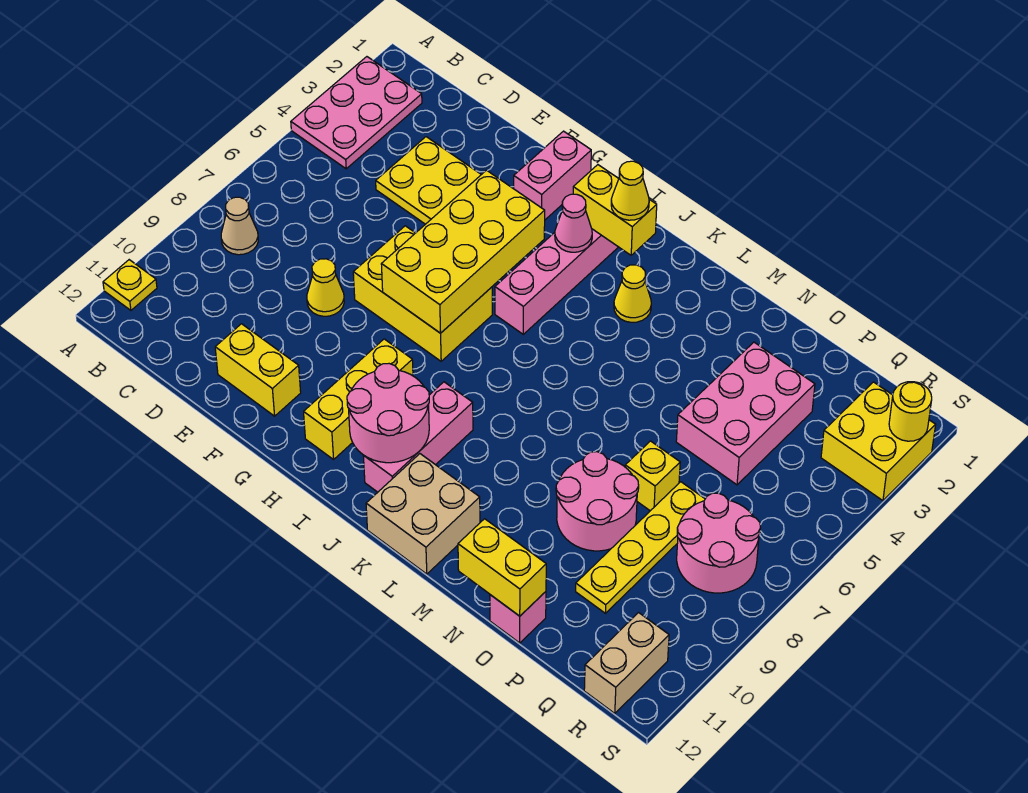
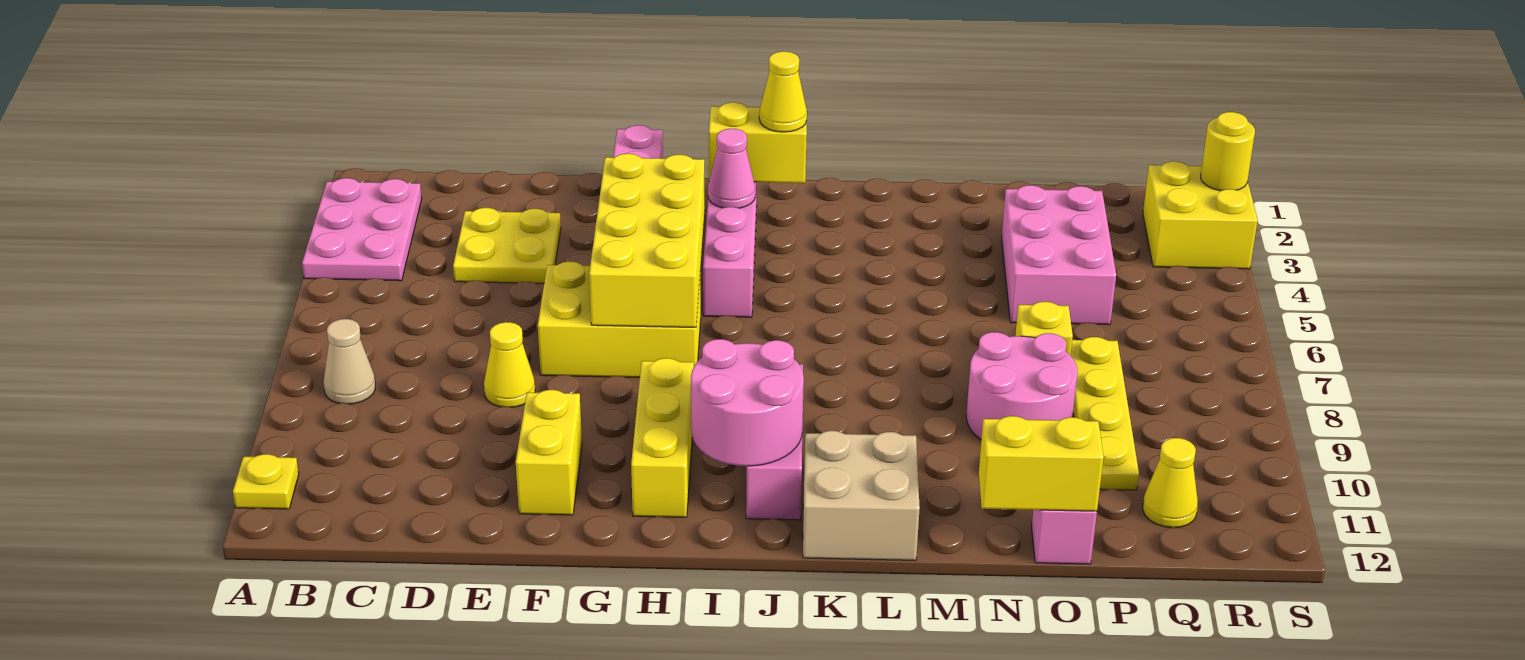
yellow 1x2 brick [215,324,301,416] -> yellow 1x2 brick turned to [516,390,582,515]
yellow 1x1 cone [614,265,651,322] -> yellow 1x1 cone moved to [1143,438,1198,528]
pink 2x2 round brick [677,493,760,593] -> none
tan 1x2 brick [584,613,669,714] -> none

